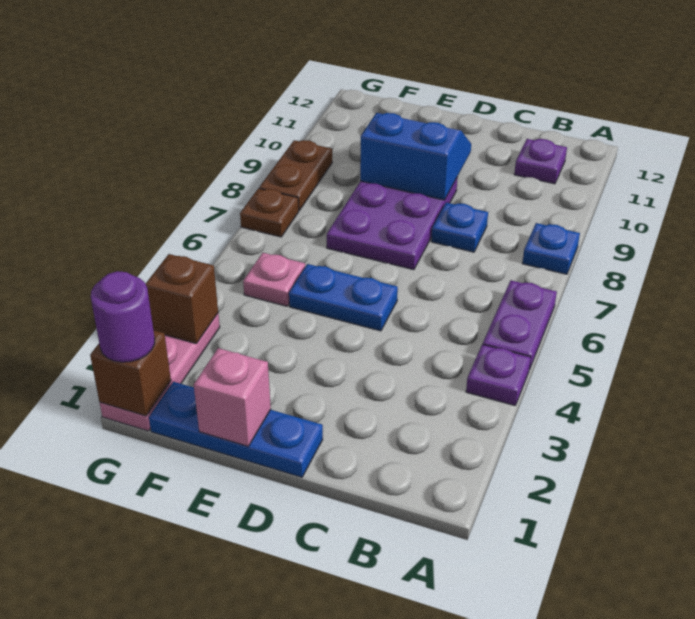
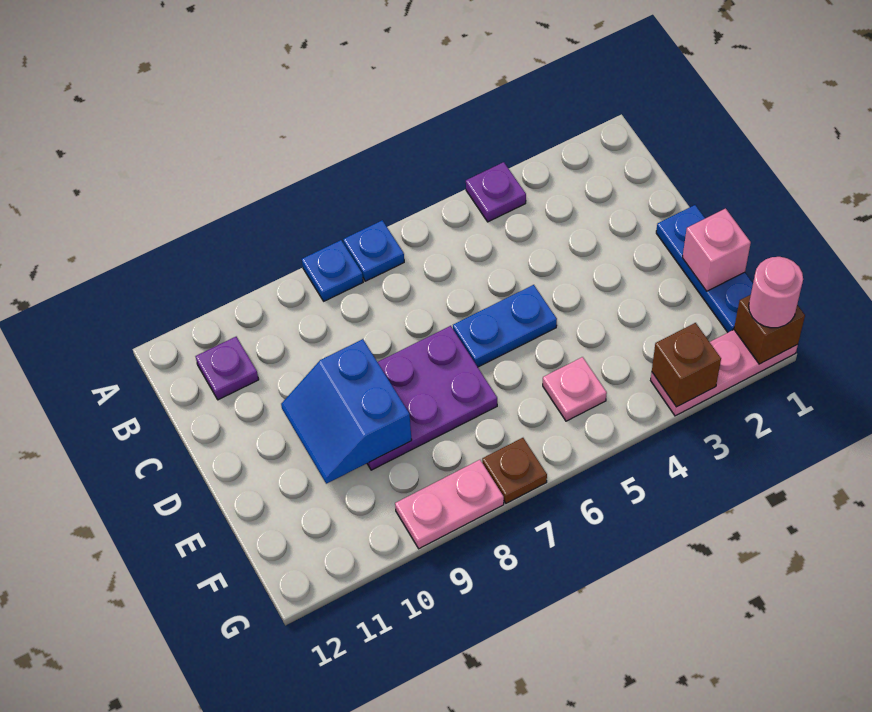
purple 1x2 plate [483,280,557,370] -> none
blue 1x1 plate [431,203,488,252] -> blue 1x1 plate moved to [343,220,404,281]
blue 1x2 plate [289,264,398,331] -> blue 1x2 plate turned to [453,285,557,367]
purple 1x1 round brick [91,271,155,362] -> pink 1x1 round brick [749,257,803,328]
brown 1x2 plate [259,140,332,211] -> pink 1x2 plate [395,460,504,549]

